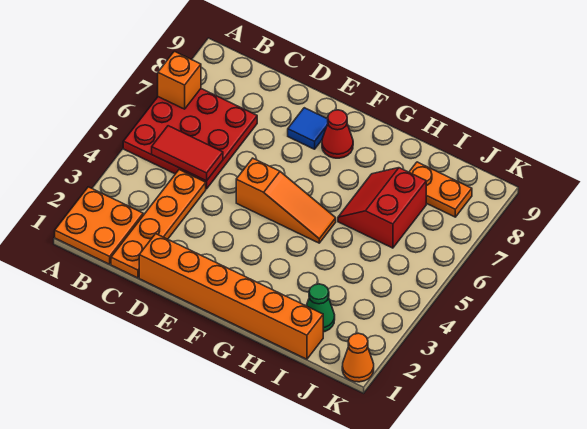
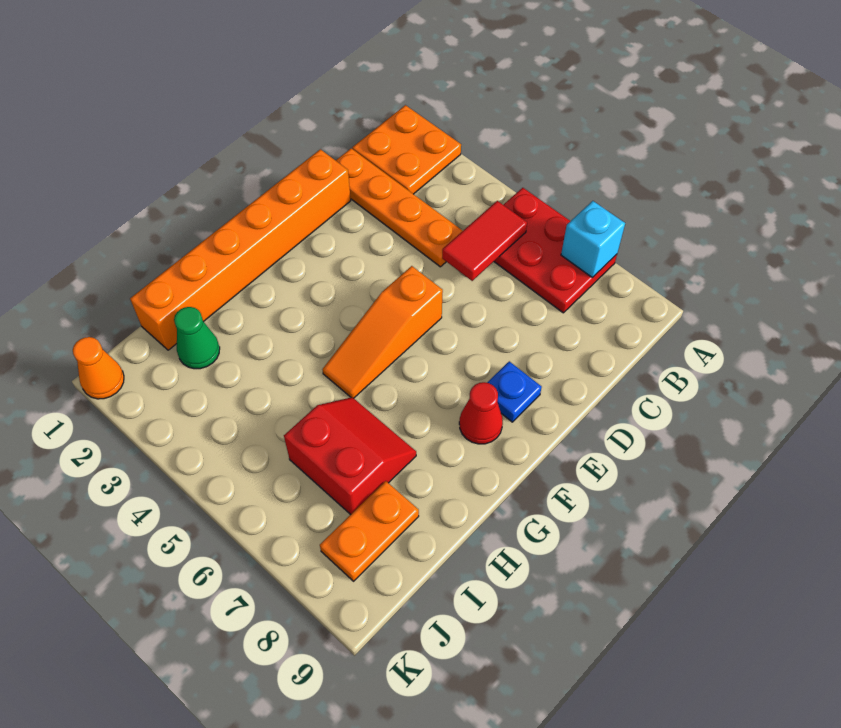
red 3x3 plate [123,89,257,189] -> red 2x3 plate [494,188,617,313]
orange 1x1 brick [158,51,201,109] -> cyan 1x1 brick [561,201,625,278]
blue 1x1 tile [288,108,328,149] -> blue 1x1 plate [487,361,542,422]

